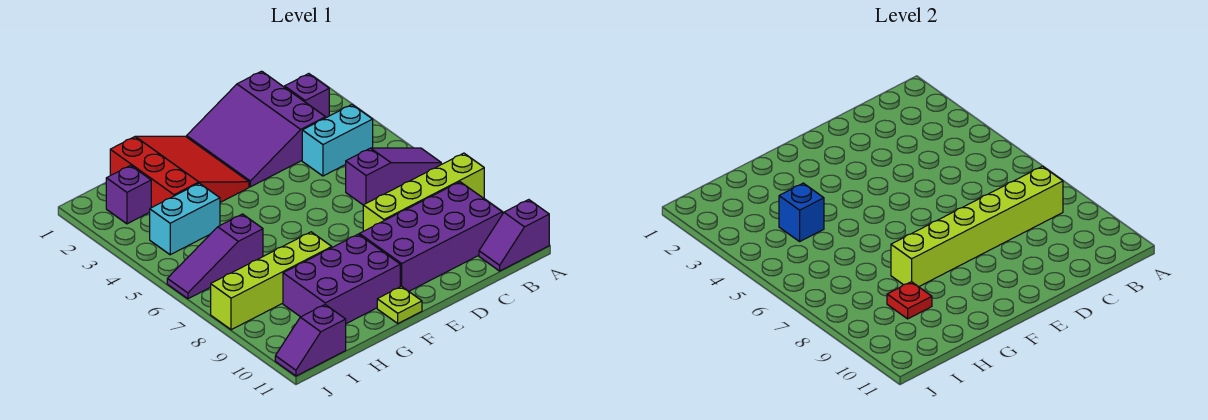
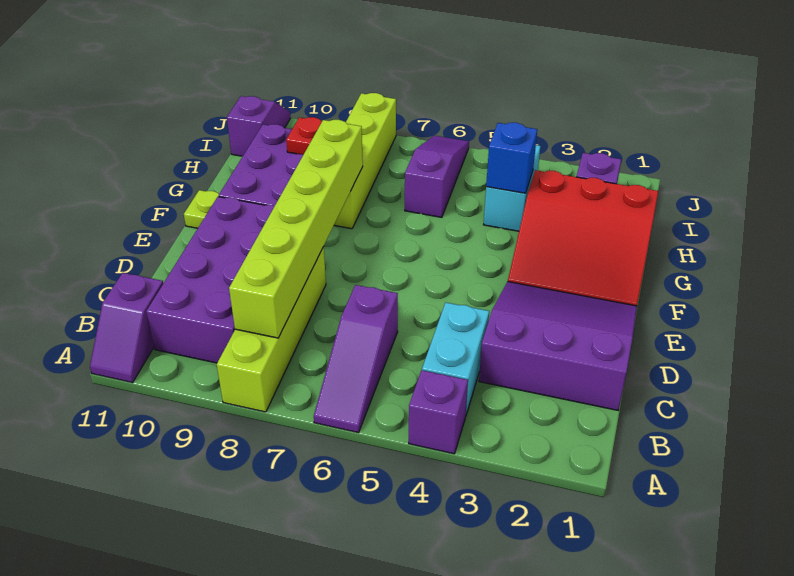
purple 1x2 slope [479,200,549,271] -> purple 1x2 slope turned to [90,273,163,383]
purple 1x1 brick [285,74,329,118] -> purple 1x1 brick moved to [409,370,468,454]

